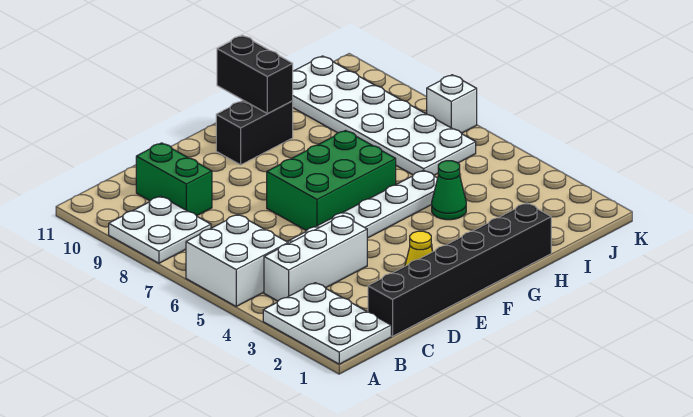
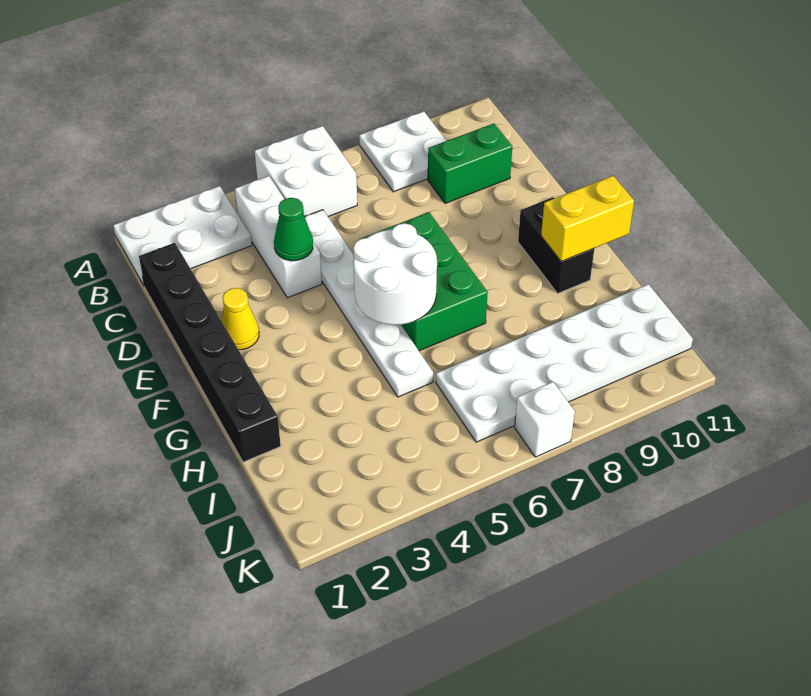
none -> white 2x2 round brick [353,223,437,325]
black 1x2 brick [217,35,293,113] -> yellow 1x2 brick [541,176,634,262]
green 1x1 cone [432,161,466,220] -> green 1x1 cone moved to [274,198,313,261]

